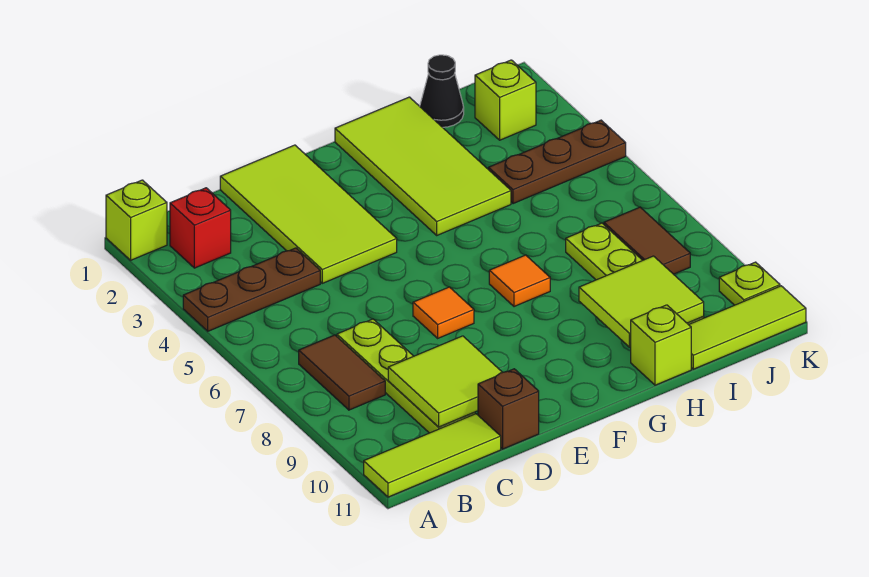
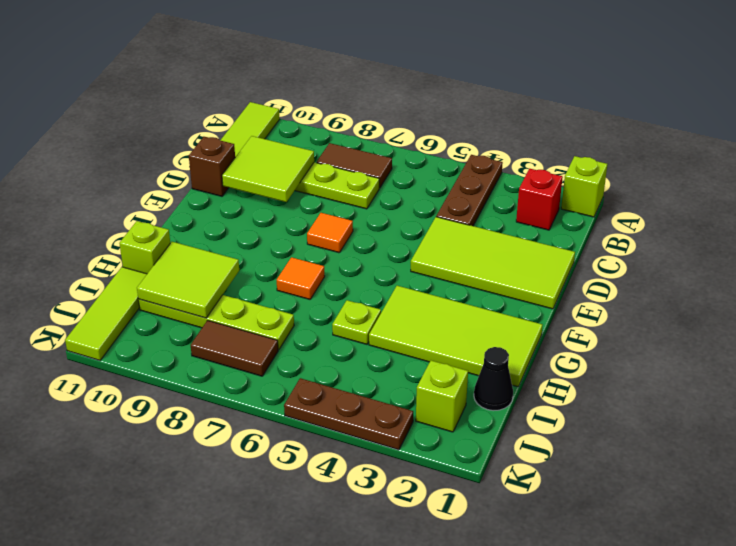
brown 1x3 plate [488,120,626,204] -> brown 1x3 plate turned to [284,378,413,450]
lime 1x1 plate [719,262,780,305] -> lime 1x1 plate moved to [332,300,381,344]

